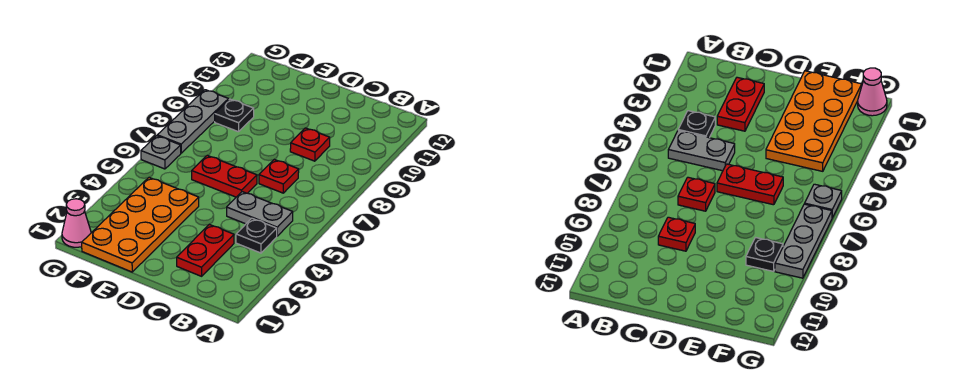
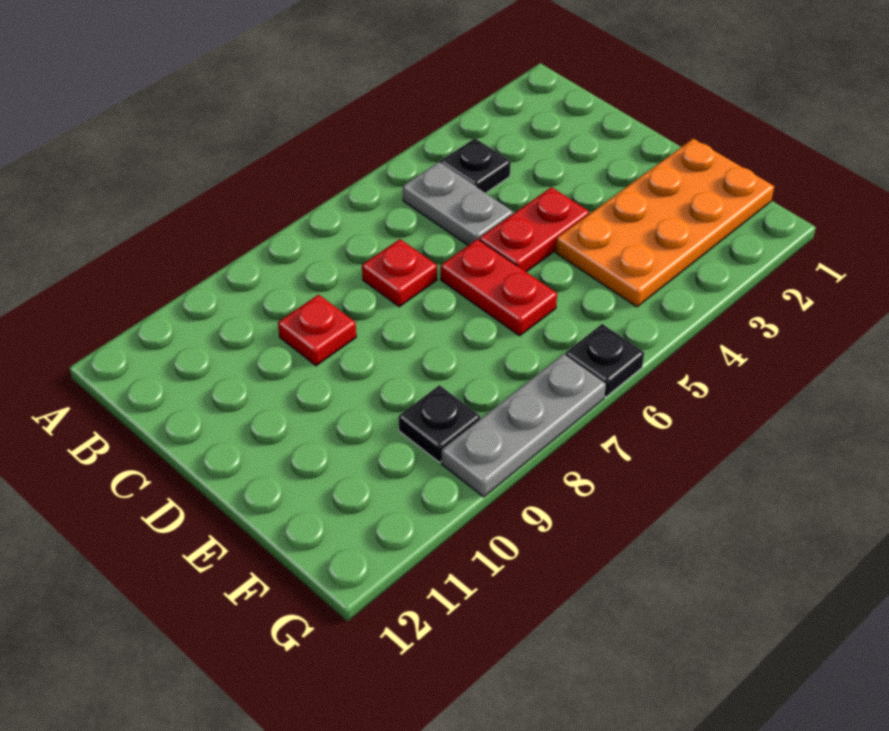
red 1x2 plate [177,224,234,276] -> red 1x2 plate moved to [479,187,589,272]
pink 1x1 cone [62,199,91,247] -> none
grey 1x1 plate [141,136,181,169] -> black 1x1 plate [565,324,644,397]

